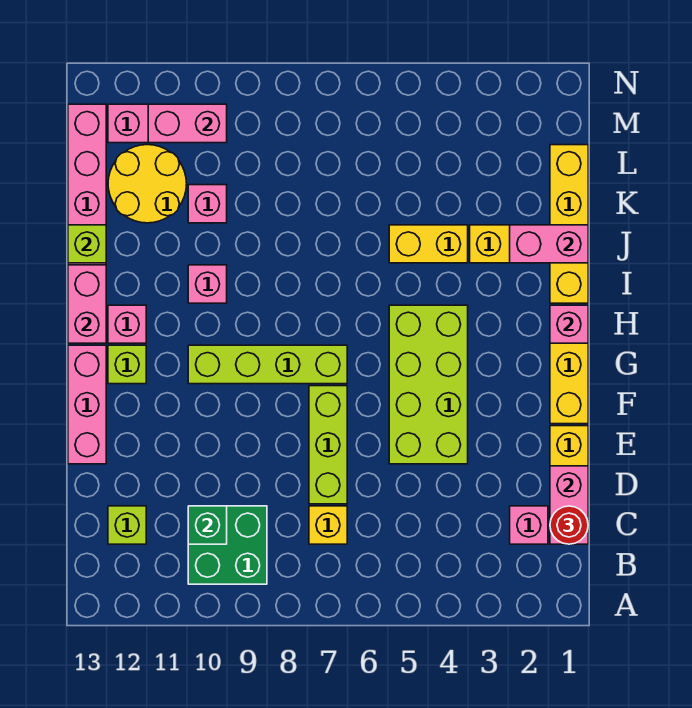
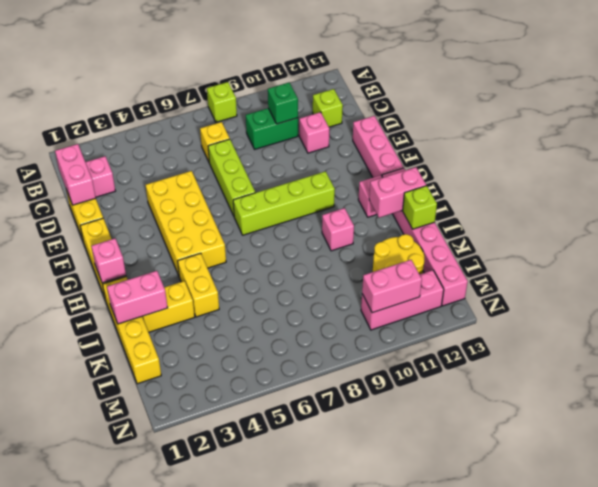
green 2x2 brick [188,506,267,584] -> green 1x2 brick [246,108,298,149]
red 1x1 round brick [550,506,588,544] -> none
lime 2x4 brick [389,305,468,464] -> yellow 2x4 brick [146,171,226,276]
lime 1x1 brick [108,345,146,384] -> lime 1x1 brick moved to [207,82,237,122]
pink 1x2 brick [68,265,106,343] -> pink 1x2 brick turned to [369,167,426,218]
yellow 1x2 brick [389,225,468,263] -> yellow 1x2 brick turned to [178,253,219,317]
pink 1x1 brick [188,185,227,223] -> pink 1x1 brick moved to [299,112,329,153]

